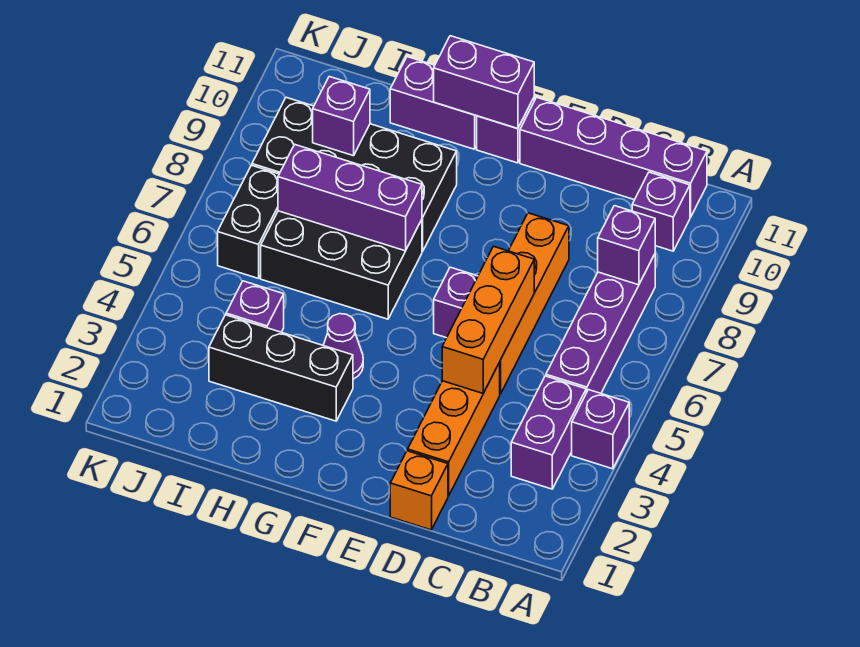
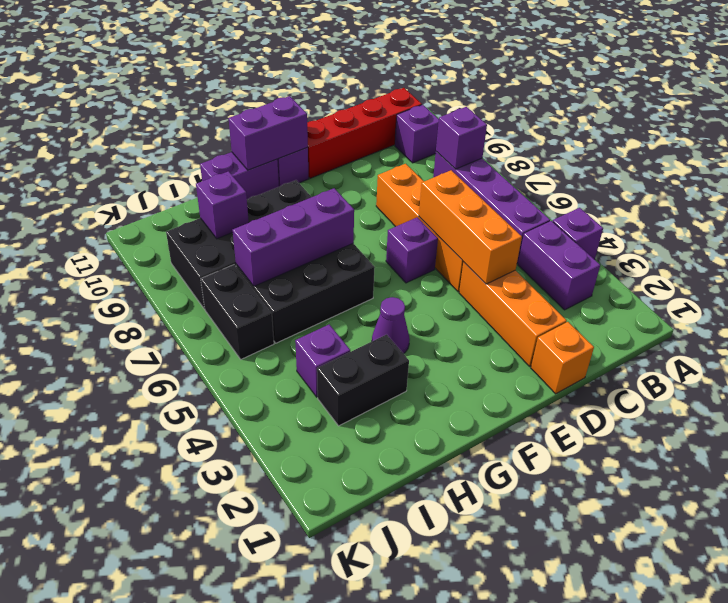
purple 1x4 brick [520,97,707,217] -> red 1x4 brick [307,88,422,178]
black 1x3 brick [209,315,353,421] -> black 1x2 brick [317,335,409,426]

